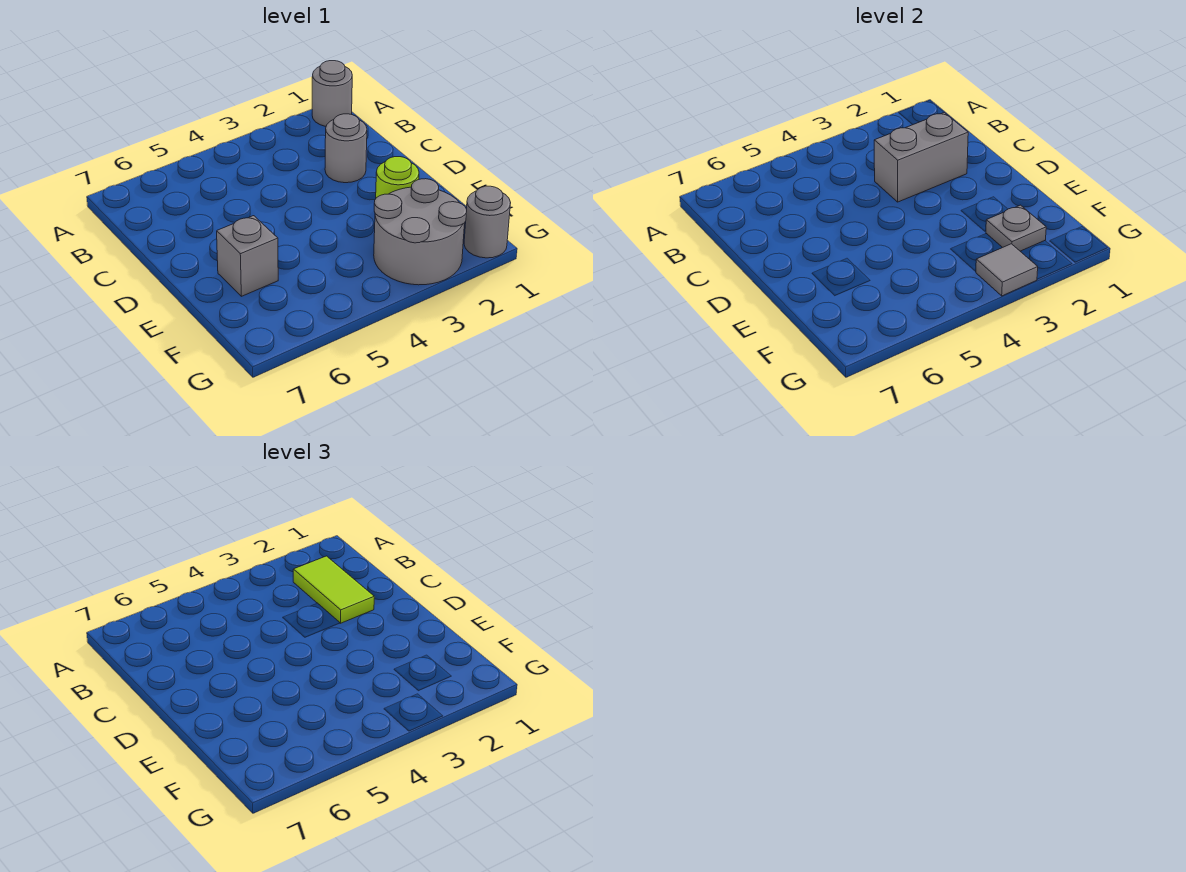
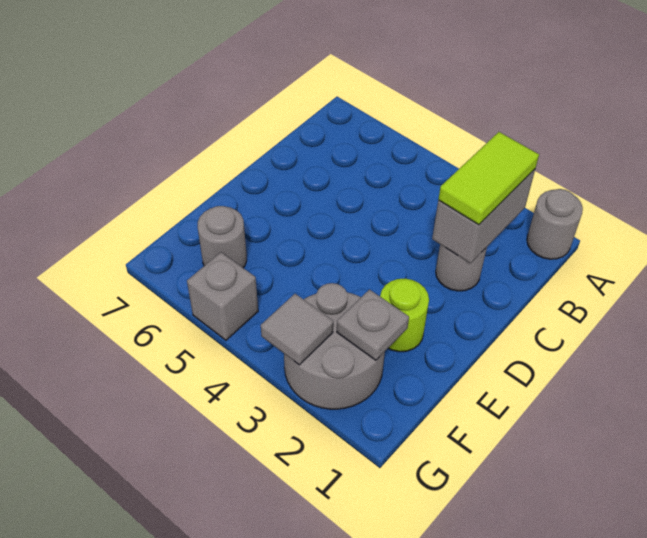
grey 1x2 brick [874,113,968,202] -> grey 1x2 brick turned to [432,169,535,263]
grey 1x1 brick [217,216,278,296] -> grey 1x1 brick moved to [187,252,258,340]
grey 1x1 round brick [464,186,511,258] -> grey 1x1 round brick moved to [198,206,247,268]

